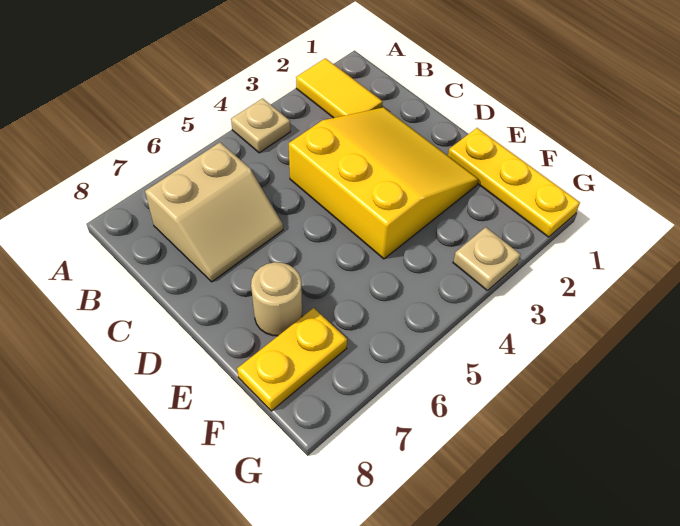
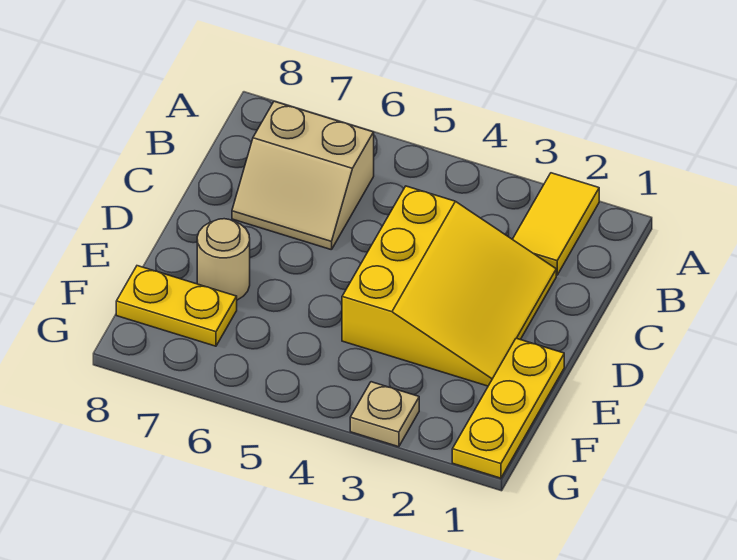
tan 1x1 plate [231,98,290,153] -> none

